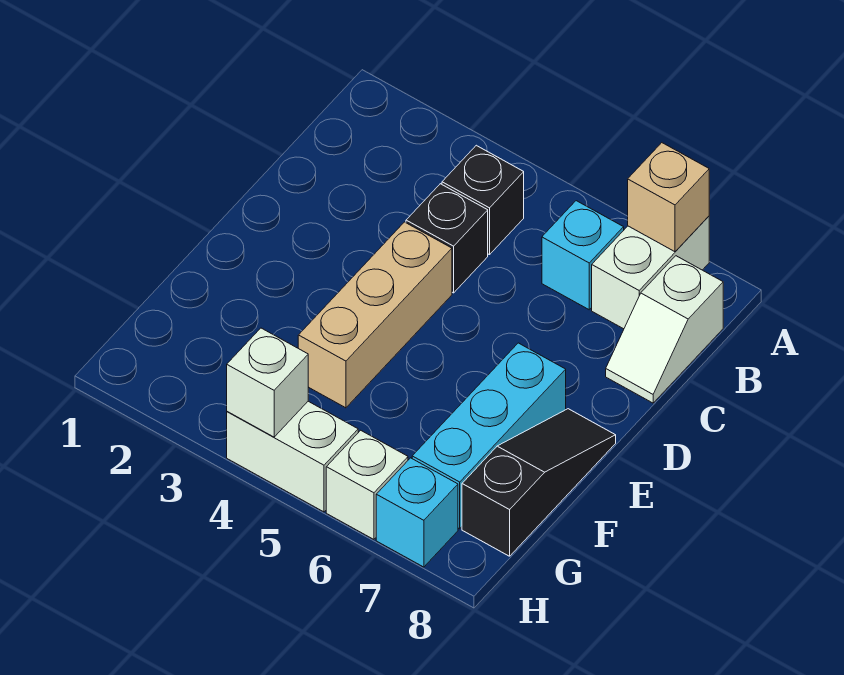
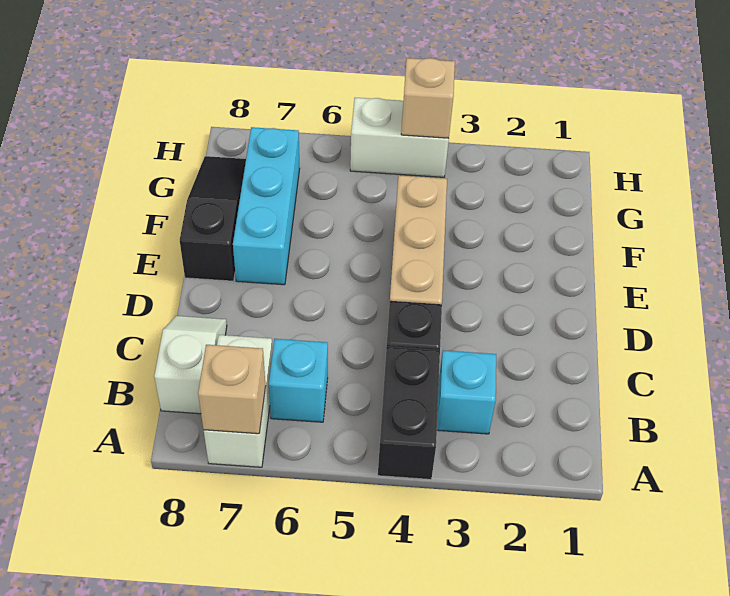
black 1x1 brick [442,145,524,255] -> black 1x2 brick [378,347,440,479]
black 1x3 slope [462,409,616,556] -> black 1x3 slope turned to [180,156,246,281]
white 1x1 brick [227,328,308,437] -> tan 1x1 brick [401,58,455,138]
white 1x1 brick [326,430,408,539] -> none
cyan 1x1 brick [376,458,458,567] -> cyan 1x1 brick moved to [437,350,496,434]

